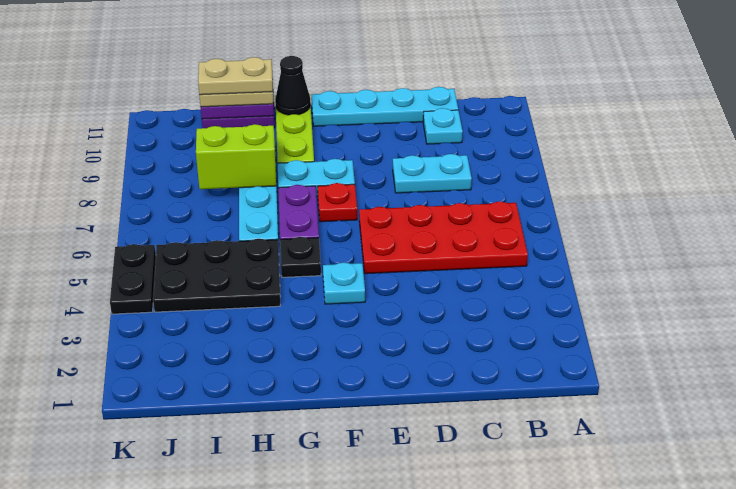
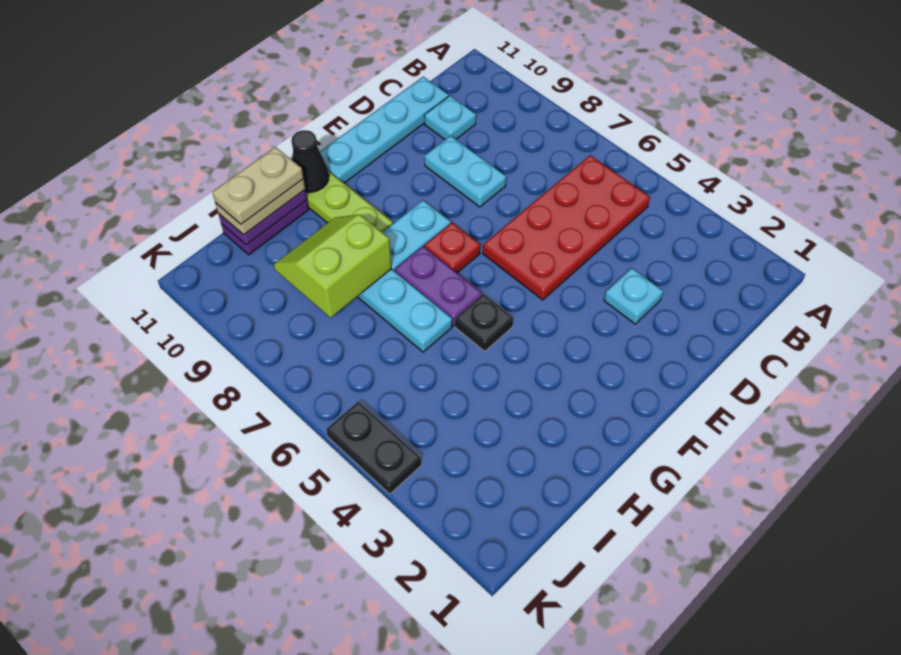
cyan 1x2 plate [393,154,472,193] -> cyan 1x2 plate turned to [424,136,506,207]
cyan 1x1 plate [323,263,365,304] -> cyan 1x1 plate moved to [604,268,663,324]
black 2x3 plate [153,239,280,312] -> none

